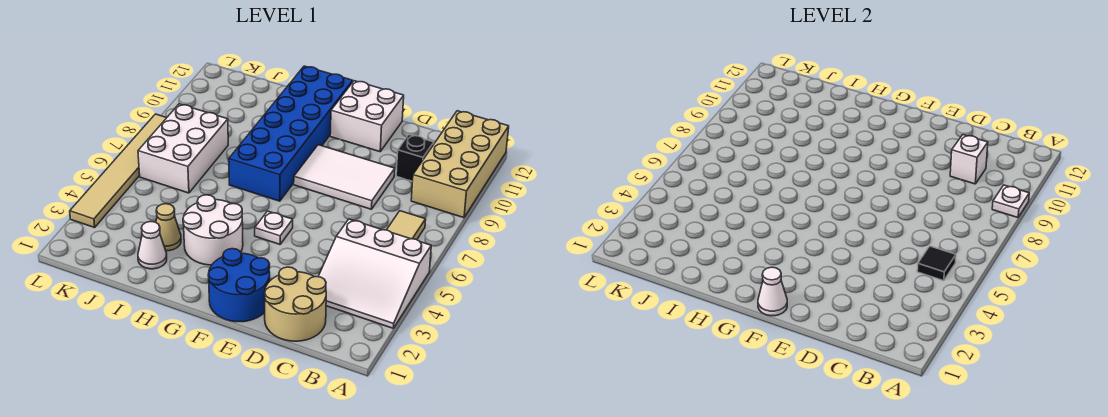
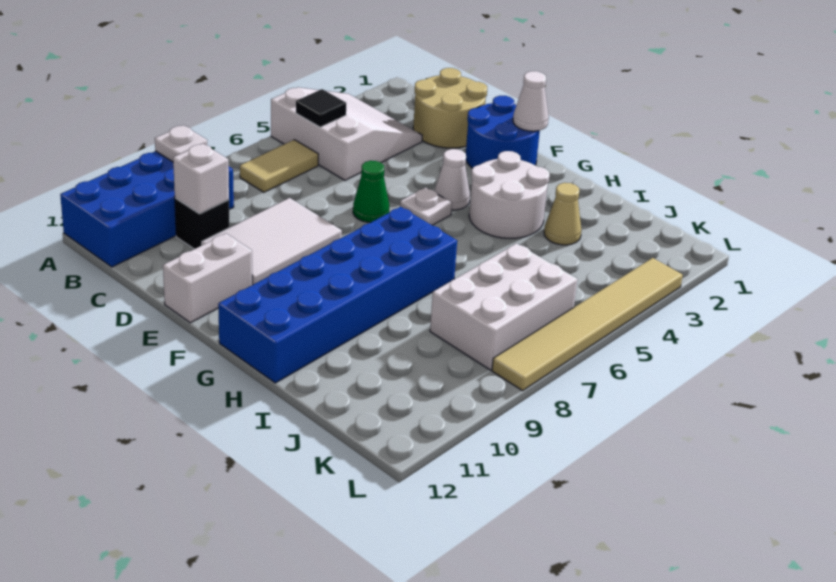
tan 2x4 brick [411,111,509,218] -> blue 2x4 brick [60,151,234,267]
white 2x3 tile [294,145,395,209] -> white 2x3 tile turned to [202,198,342,285]
none -> green 1x1 cone [353,161,389,222]
white 2x2 brick [330,81,404,152] -> white 1x2 brick [163,234,252,323]
white 1x1 cone [138,222,167,269] -> white 1x1 cone moved to [435,149,470,210]

